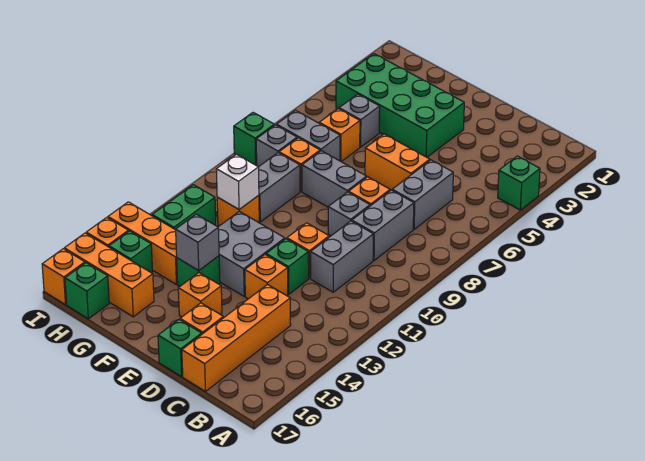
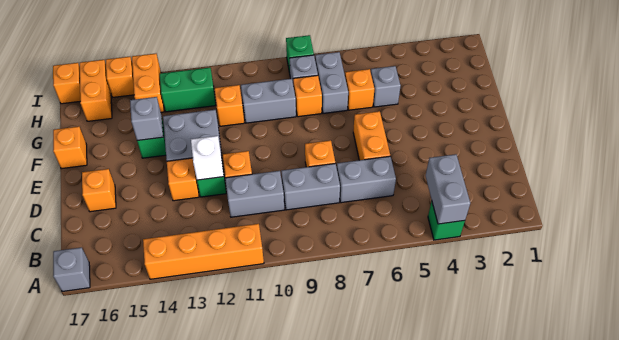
orange 1x4 brick [182,284,291,391] -> orange 1x4 brick moved to [143,224,264,279]
grey 1x1 brick [328,192,370,236] -> grey 1x1 brick moved to [53,247,90,292]
green 1x1 brick [158,320,202,377] -> none
green 2x4 brick [336,54,464,157] -> none
grey 1x2 brick [302,151,367,207] -> grey 1x2 brick moved to [426,154,470,224]
orange 1x1 brick [178,273,222,317] -> orange 1x1 brick moved to [53,126,87,169]
white 1x1 brick [216,154,259,209] -> white 1x1 brick moved to [191,136,224,180]
orange 1x3 brick [108,202,178,285] -> orange 1x2 brick [132,54,164,112]
orange 1x3 brick [64,233,154,317] -> orange 1x2 brick [80,60,112,121]
green 1x1 brick [109,231,153,272] -> none
green 1x1 brick [65,263,109,319] -> none

